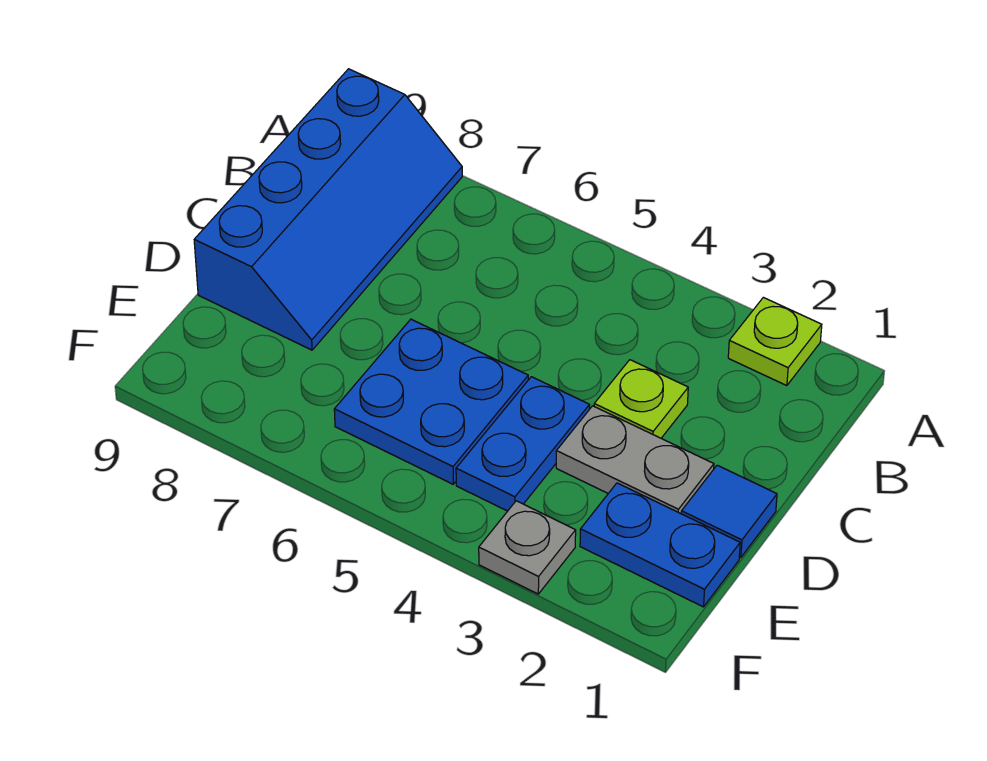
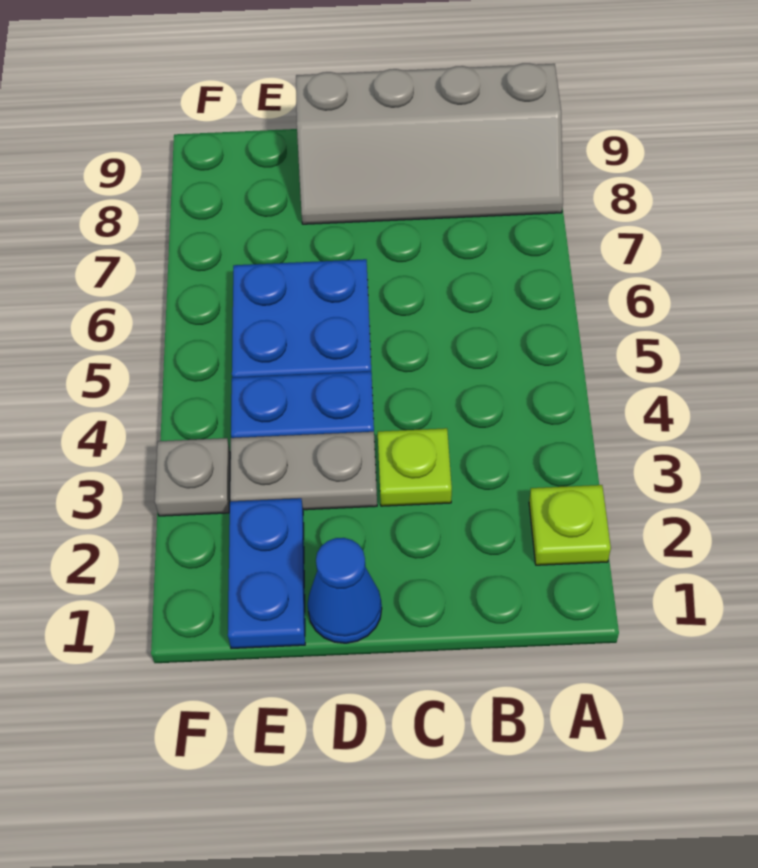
blue 2x4 slope [194,69,462,350] -> grey 2x4 slope [296,63,563,224]
blue 1x1 tile [681,465,777,558] -> blue 1x1 cone [308,538,382,643]
grey 1x2 plate [556,406,714,514] -> grey 1x2 plate turned to [230,432,377,510]

